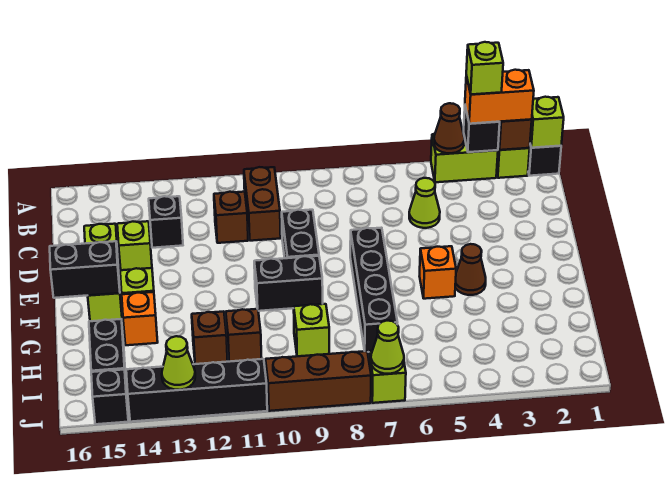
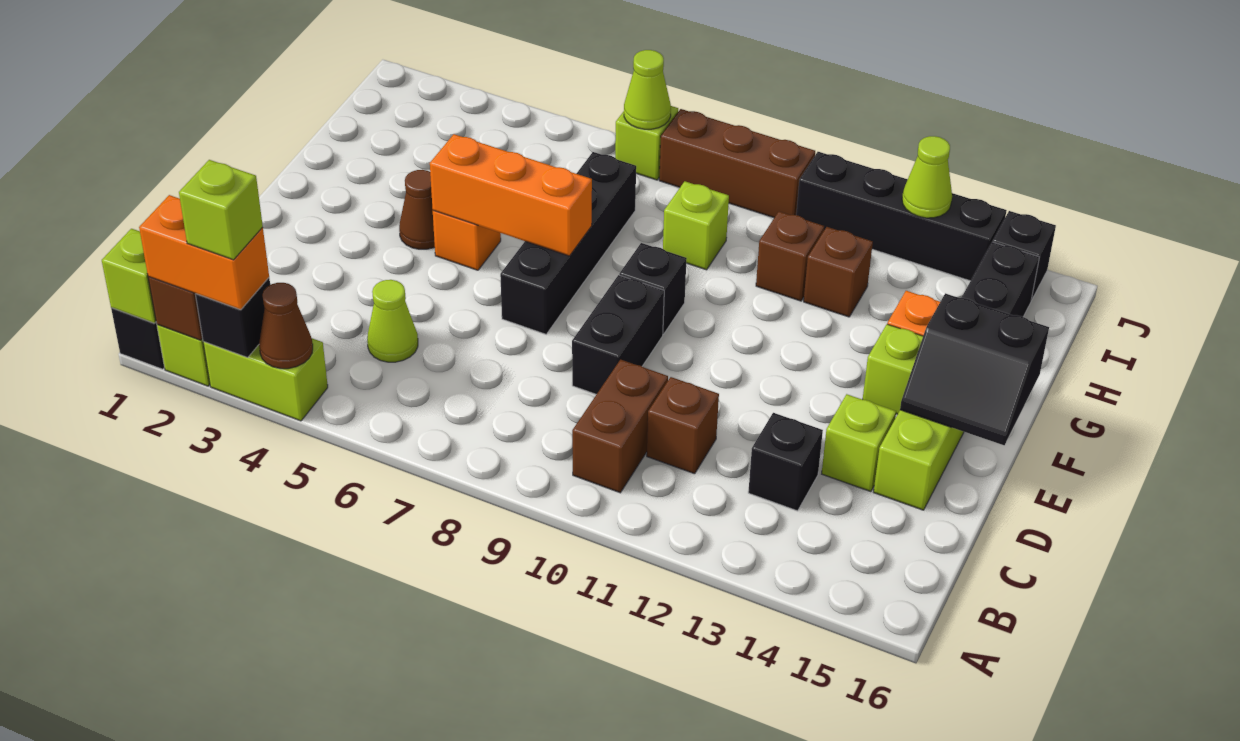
none -> orange 1x3 brick [430,134,592,256]
black 1x2 brick [254,256,323,311] -> black 1x1 brick [619,243,687,334]

